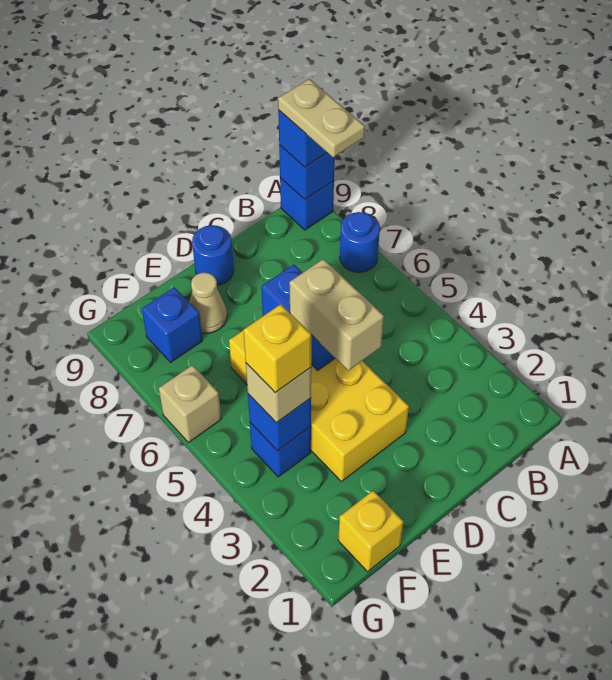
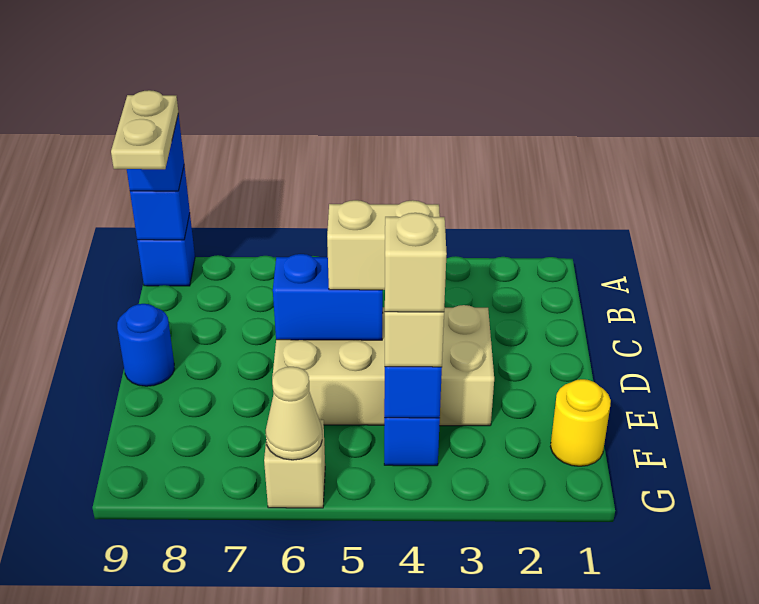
blue 1x1 round brick [340,212,380,272] -> none
tan 1x2 plate [278,79,365,157] -> tan 1x2 plate turned to [111,90,178,169]
yellow 2x4 brick [229,331,409,481] -> tan 2x4 brick [272,305,494,426]
tan 1x1 cone [189,273,227,333] -> tan 1x1 cone moved to [266,367,322,460]
yellow 1x1 brick [338,491,404,572] -> yellow 1x1 round brick [550,379,611,466]
yellow 1x1 brick [243,304,311,392] -> tan 1x1 brick [385,213,447,312]
blue 1x1 brick [142,287,202,362] -> none

